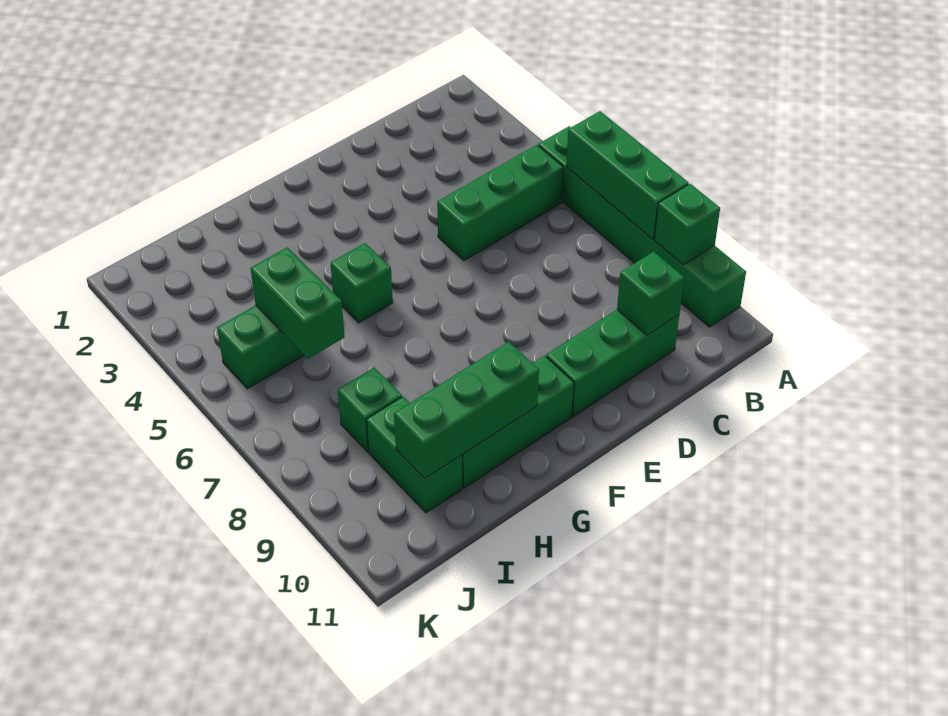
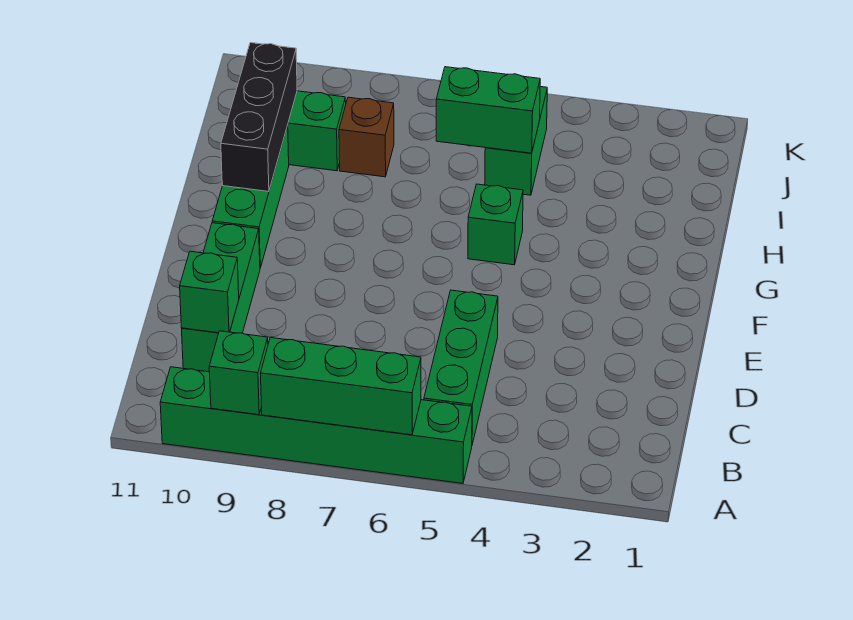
green 1x3 brick [394,342,539,478] -> black 1x3 brick [221,43,297,192]
green 1x1 brick [338,368,402,452] -> brown 1x1 brick [339,97,394,177]

